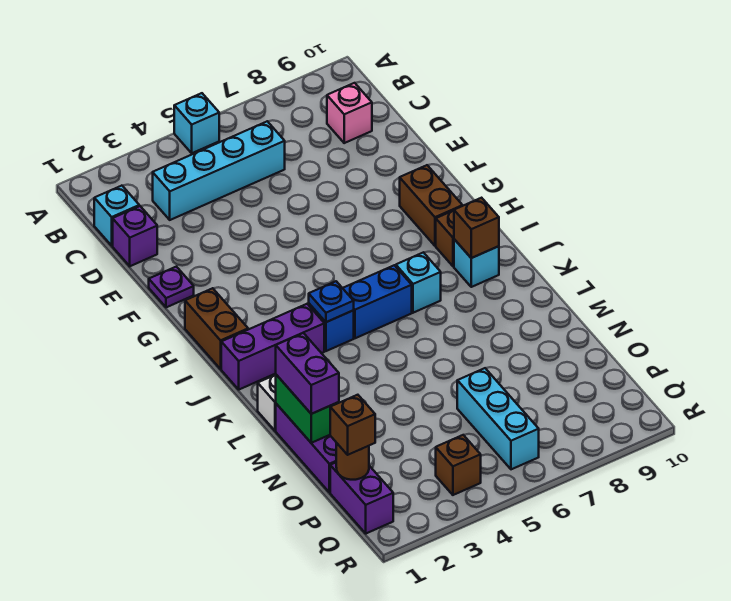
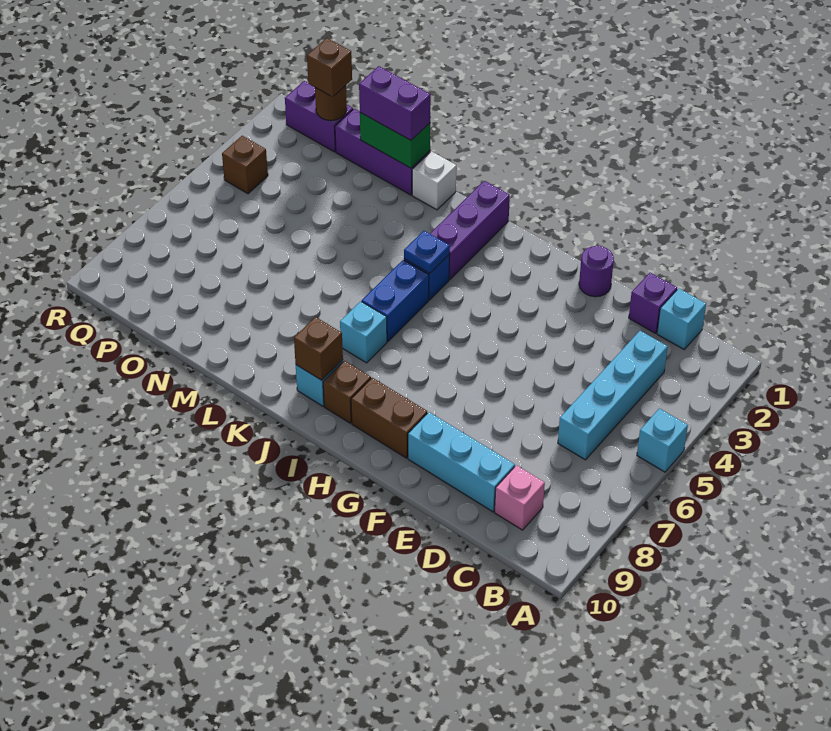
purple 1x1 plate [149,267,194,307] -> purple 1x1 round brick [579,246,614,297]
brown 1x2 brick [185,288,248,369] -> none
cyan 1x3 brick [457,368,539,469] -> cyan 1x3 brick moved to [408,412,515,512]

